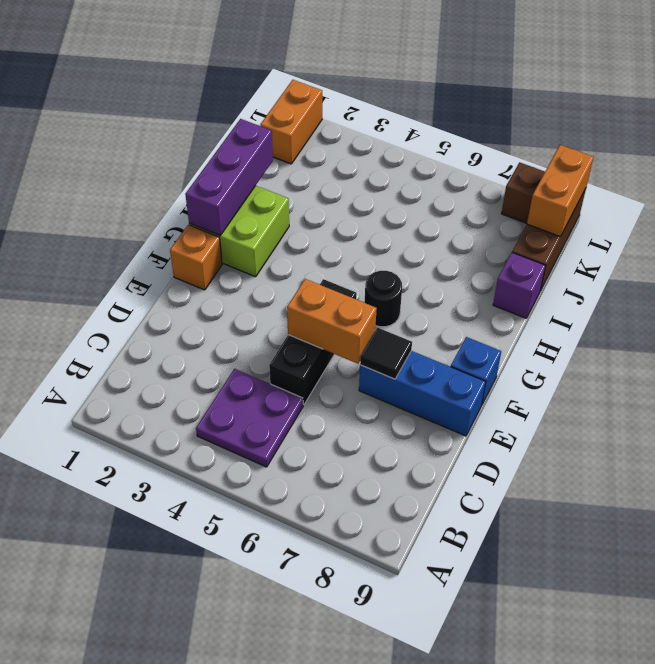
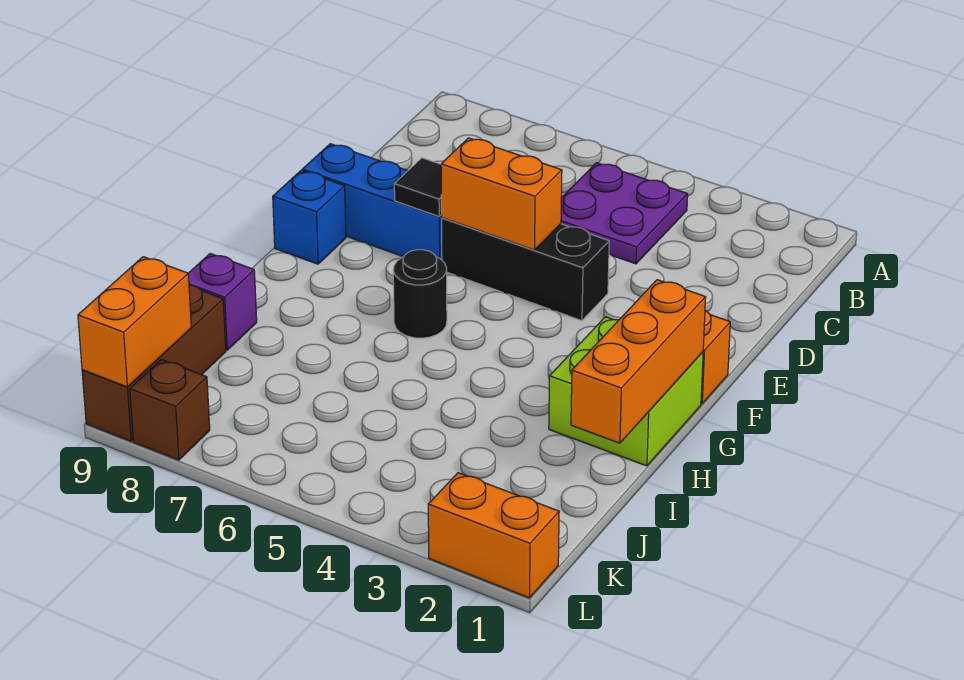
black 1x3 brick [269,279,356,405] -> black 1x3 brick turned to [442,218,609,321]
purple 1x3 brick [185,119,273,235] -> orange 1x3 brick [571,280,706,443]
orange 1x2 brick [261,80,322,164] -> orange 1x2 brick turned to [428,473,559,598]

